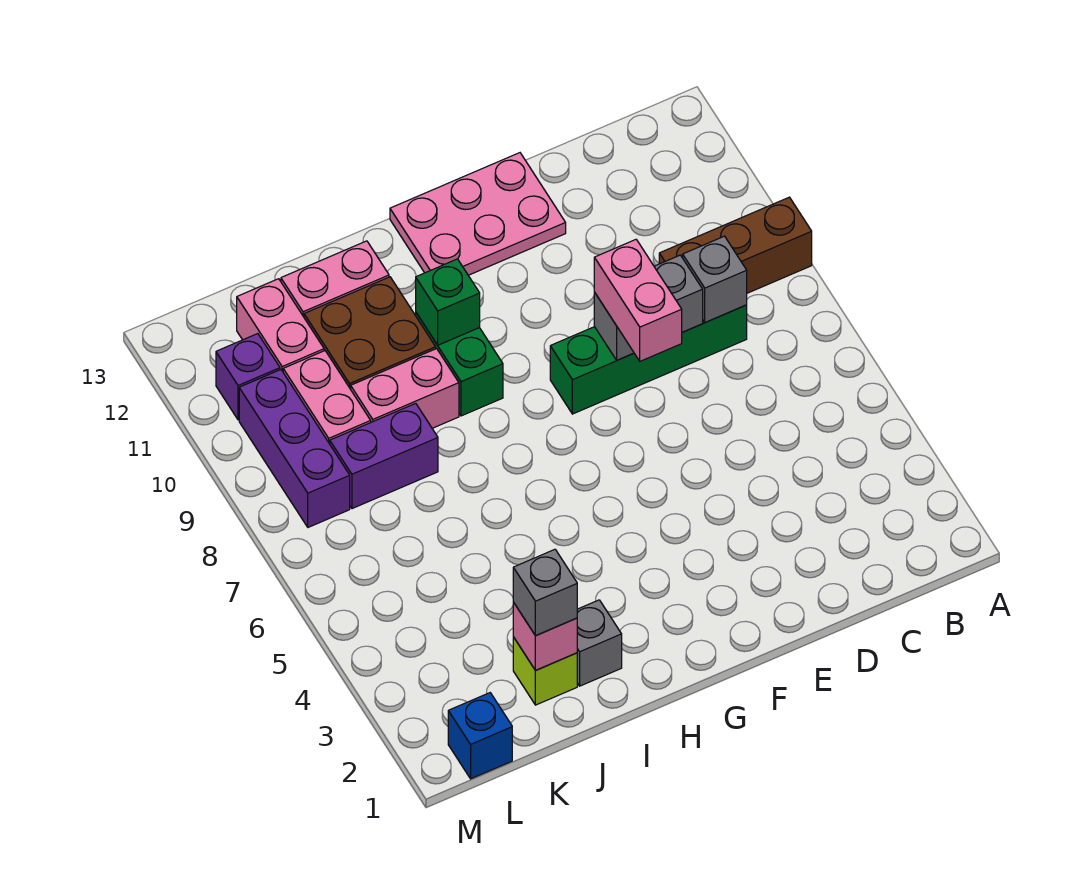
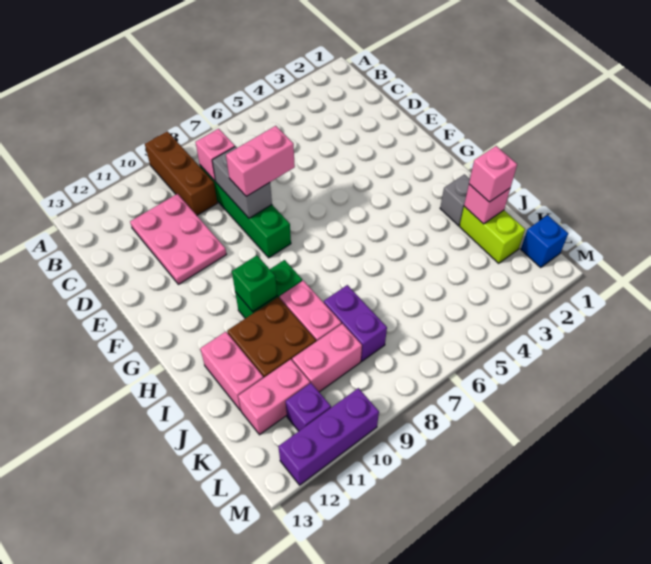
grey 1x1 brick [683,236,747,323] -> pink 1x1 brick [196,129,235,181]
pink 2x3 plate [390,153,566,275] -> pink 2x3 plate moved to [130,194,227,284]
lime 1x1 brick [513,637,577,705] -> lime 1x2 brick [460,206,525,263]
grey 1x1 brick [513,549,577,636] -> pink 1x1 brick [469,146,517,202]
purple 1x3 brick [239,370,350,527] -> purple 1x3 brick moved to [278,388,379,485]

